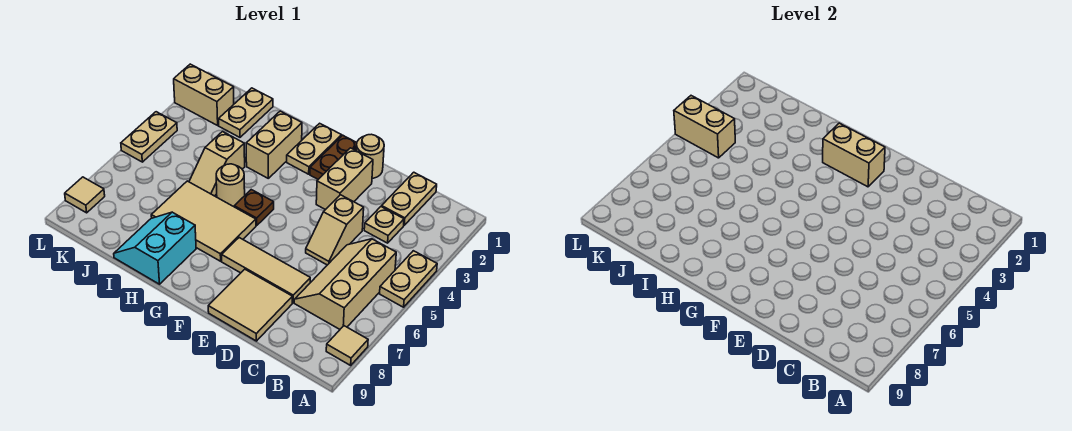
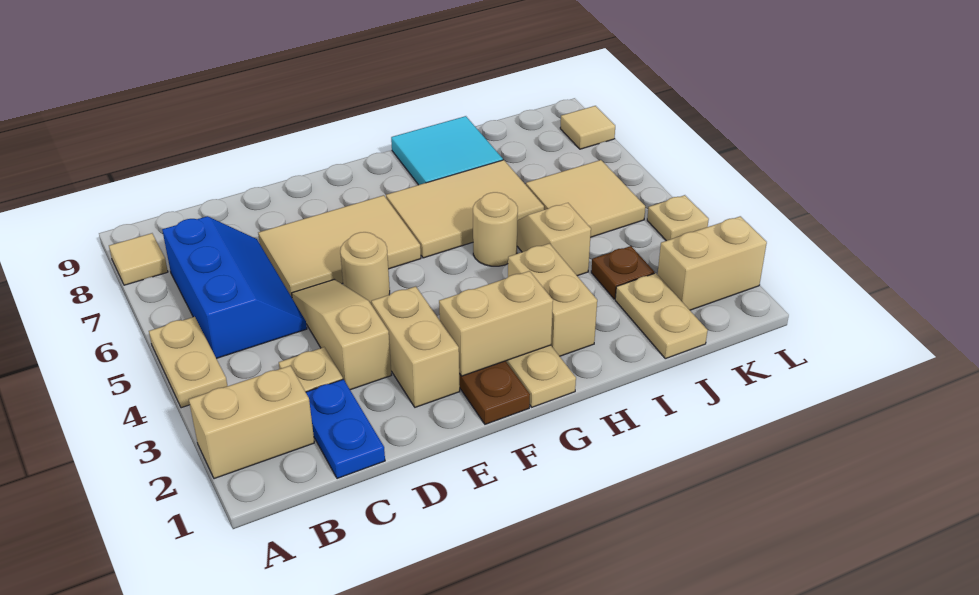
tan 2x3 slope [294,239,396,329] -> blue 2x3 slope [162,216,307,359]
tan 1x2 plate [382,172,437,225] -> blue 1x2 plate [306,379,385,479]
tan 1x2 slope [306,195,364,265] -> tan 1x3 slope [292,279,391,390]
tan 1x3 tile [222,238,310,303] -> tan 2x3 tile [258,195,421,297]
tan 2x2 tile [208,269,292,341] -> tan 2x2 tile moved to [526,160,645,237]
tan 1x1 round brick [356,134,384,178] -> tan 1x1 round brick moved to [340,232,390,305]
brown 1x1 plate [234,190,274,226] -> brown 1x1 plate moved to [591,246,655,299]
cyan 2x2 slope [114,212,196,284] -> cyan 2x2 tile [391,116,503,185]
tan 1x2 brick [674,96,735,158] -> tan 1x2 brick moved to [189,366,314,479]
tan 1x2 plate [121,112,177,162] -> tan 1x1 plate [647,195,709,241]

